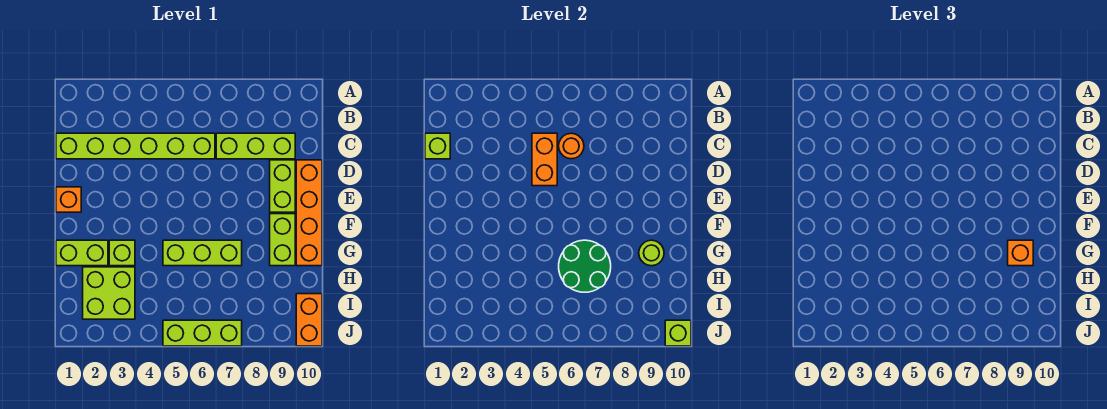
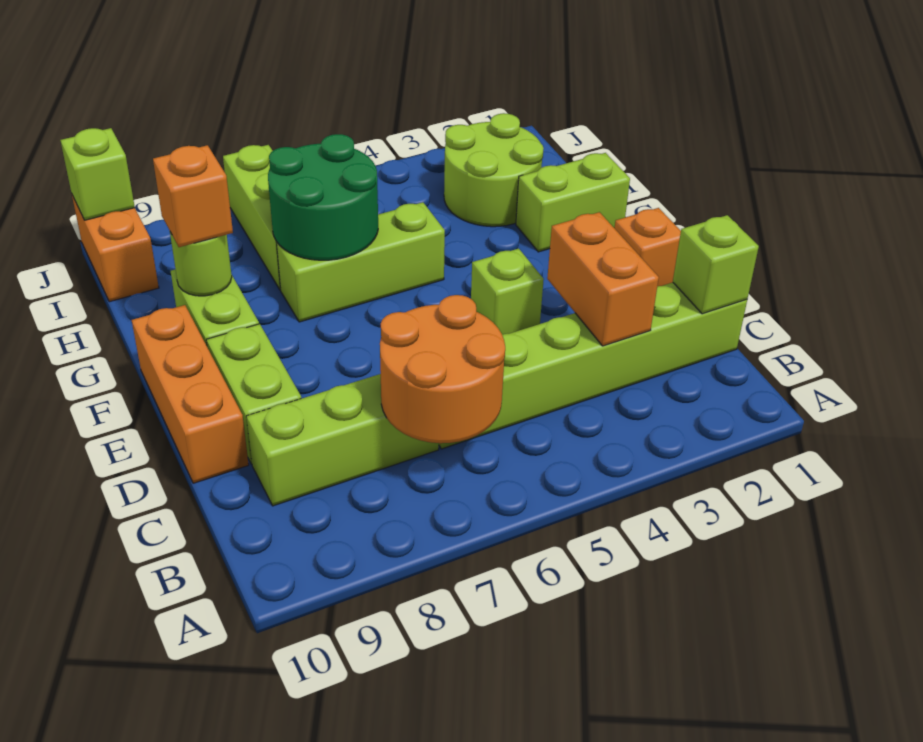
orange 1x2 brick [532,133,557,186] -> orange 1x2 brick moved to [547,212,659,346]
orange 1x1 round brick [559,133,584,159] -> orange 2x2 round brick [380,295,505,443]
orange 1x4 brick [296,160,322,266] -> orange 1x3 brick [132,305,249,483]
lime 1x1 brick [109,240,135,266] -> lime 1x1 brick moved to [471,249,544,334]
lime 2x2 brick [83,267,135,319] -> lime 2x2 round brick [444,113,544,227]
lime 1x3 brick [163,320,242,346] -> lime 1x3 brick turned to [223,145,281,290]

